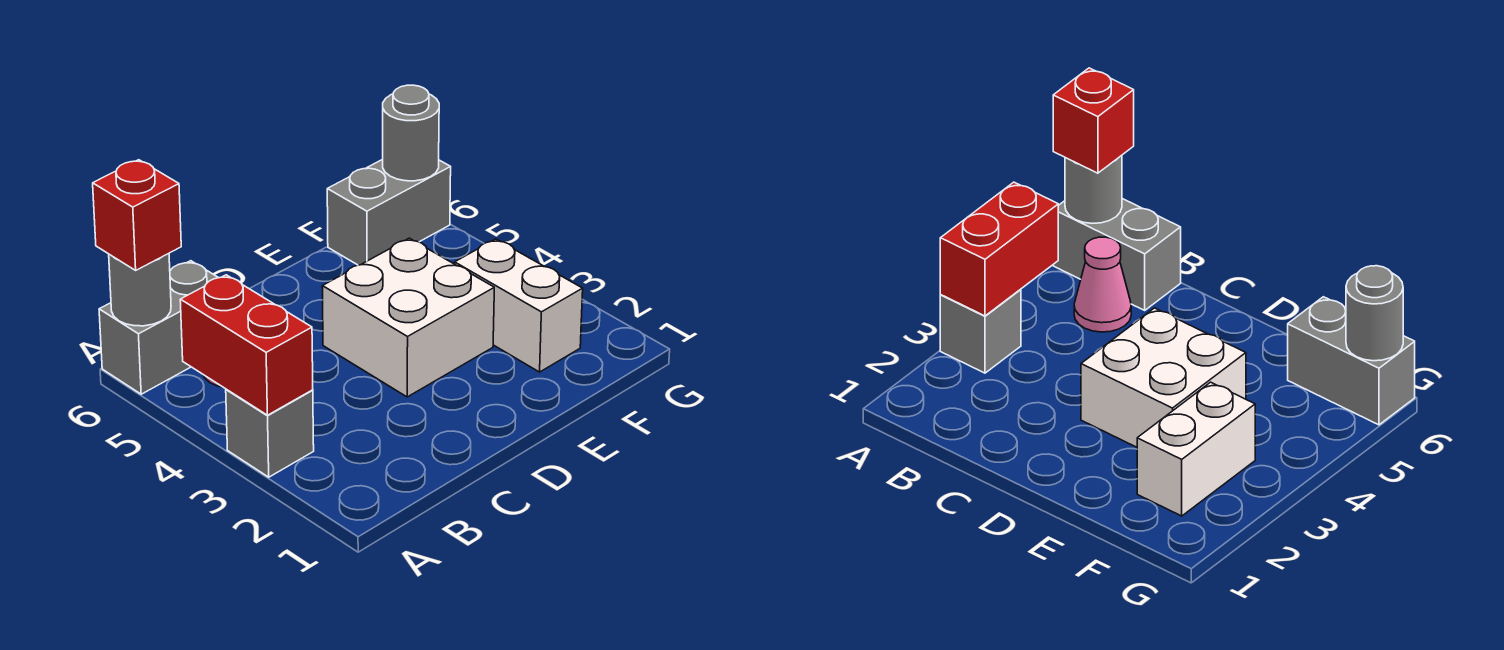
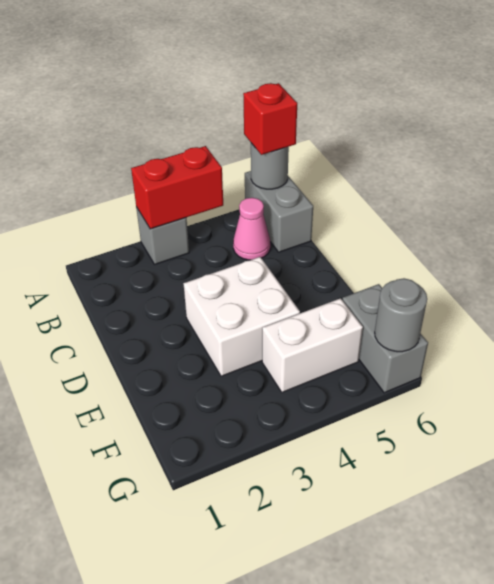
white 1x2 brick [455,239,583,372] -> white 1x2 brick moved to [262,298,363,392]

